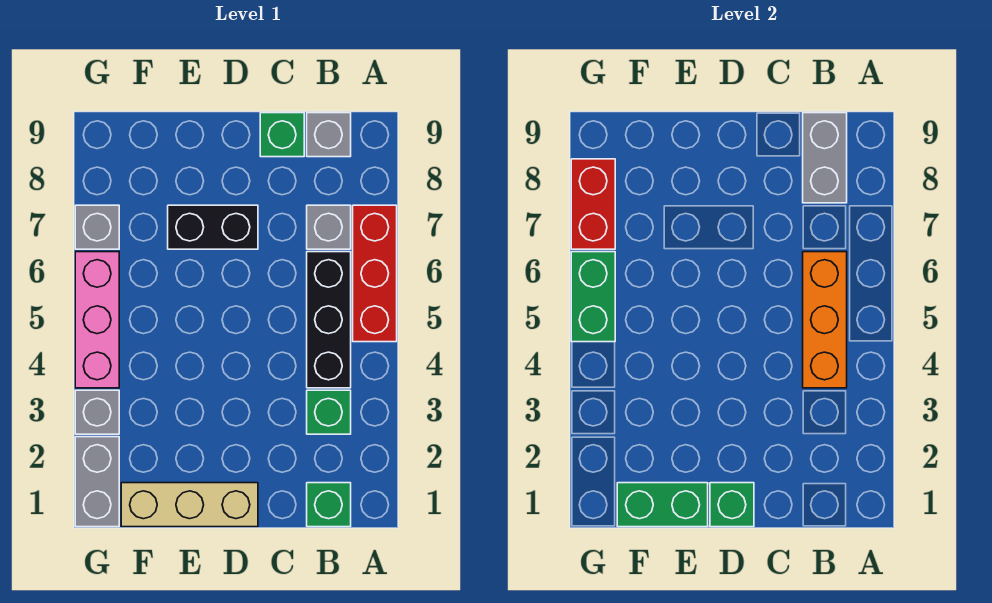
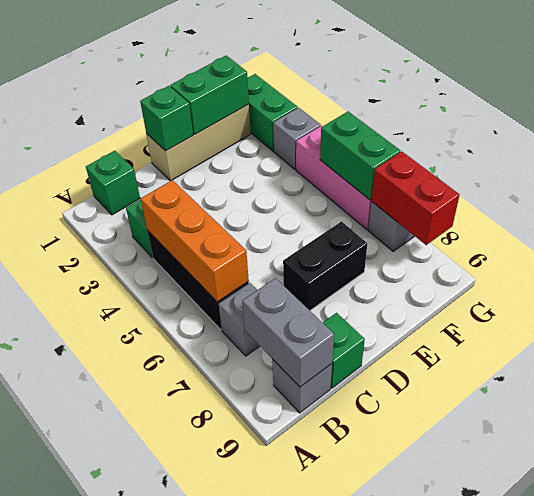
red 1x3 brick [353,205,397,342] -> none
grey 1x2 brick [75,437,119,527] -> green 1x2 brick [247,74,298,151]

